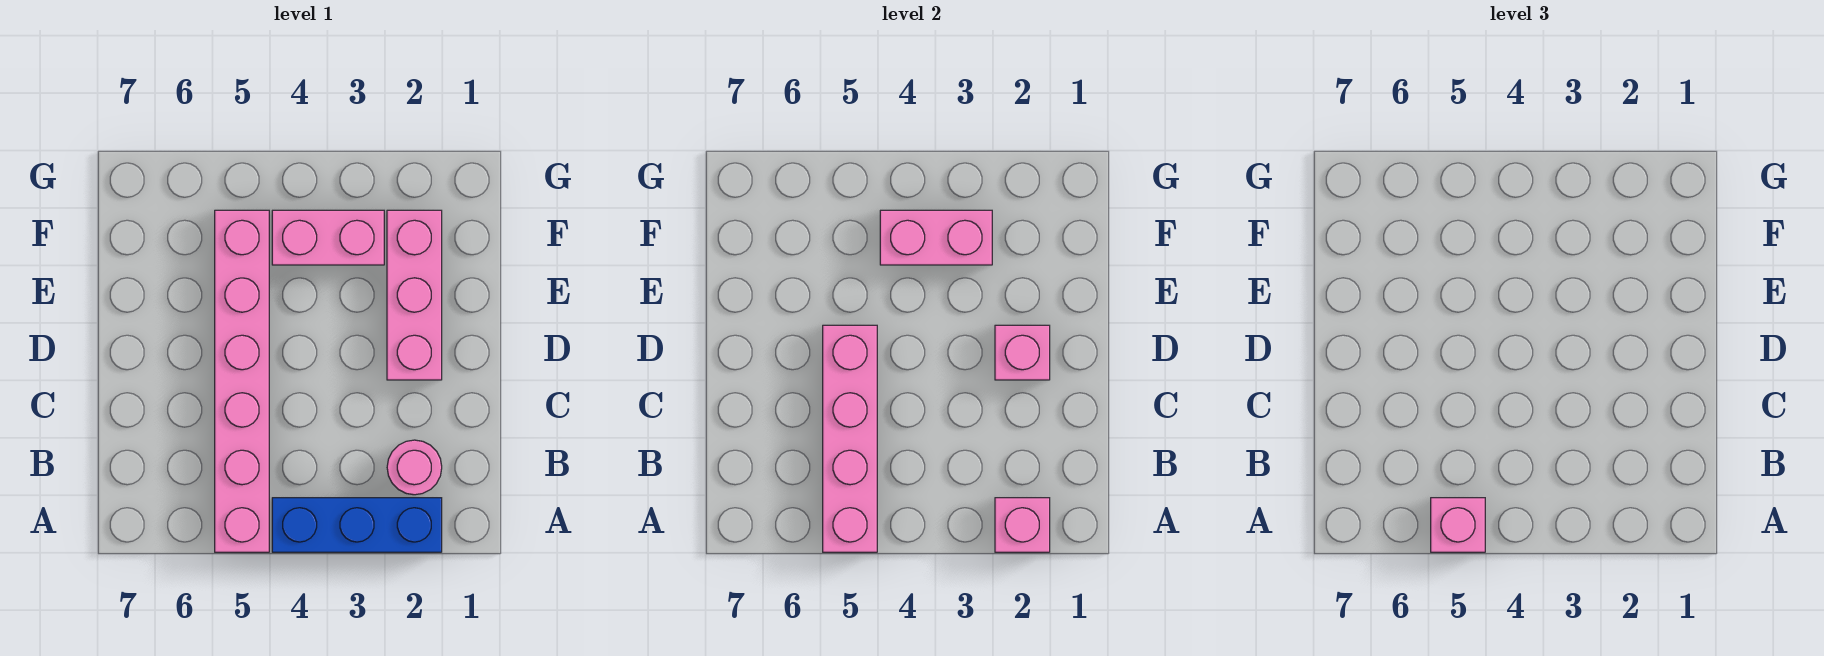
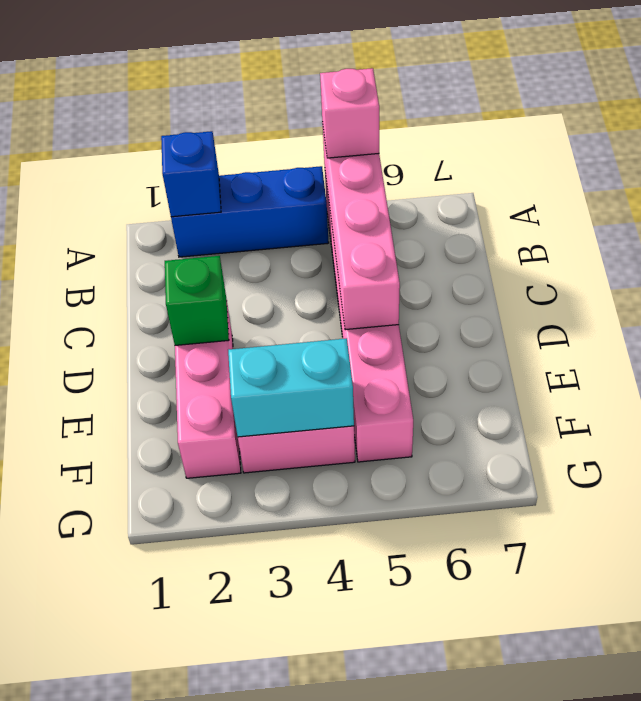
pink 1x1 brick [995,498,1050,552] -> blue 1x1 brick [161,131,221,217]
pink 1x1 round brick [387,440,442,495] -> none
pink 1x1 brick [995,325,1050,380] -> green 1x1 brick [165,256,229,345]
pink 1x2 brick [880,210,992,265] -> cyan 1x2 brick [228,338,354,437]

